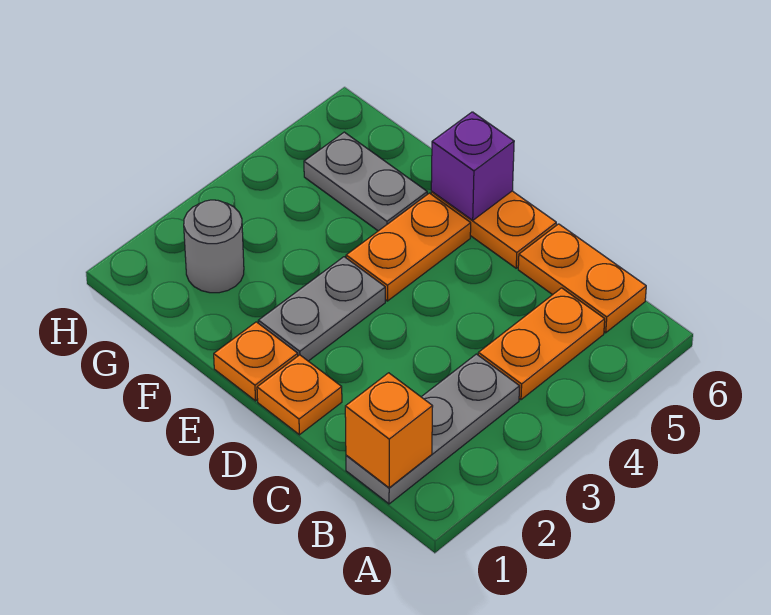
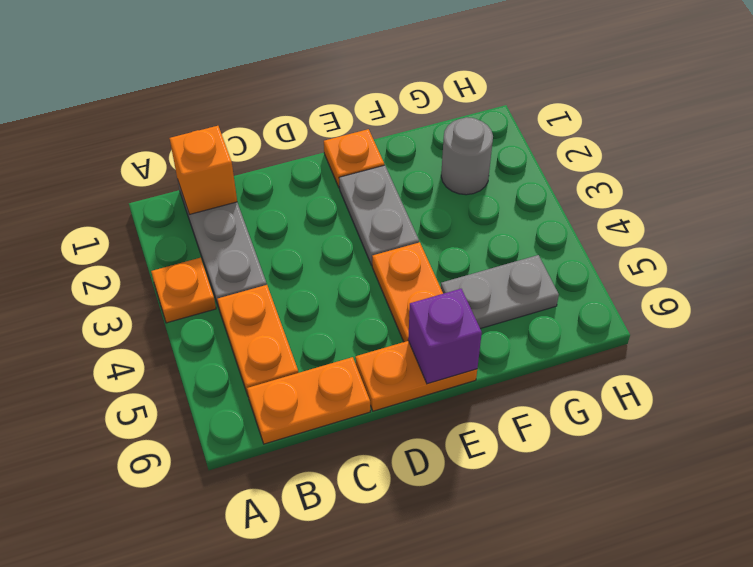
orange 1x1 plate [257,355,342,435] -> orange 1x1 plate moved to [151,258,216,323]

